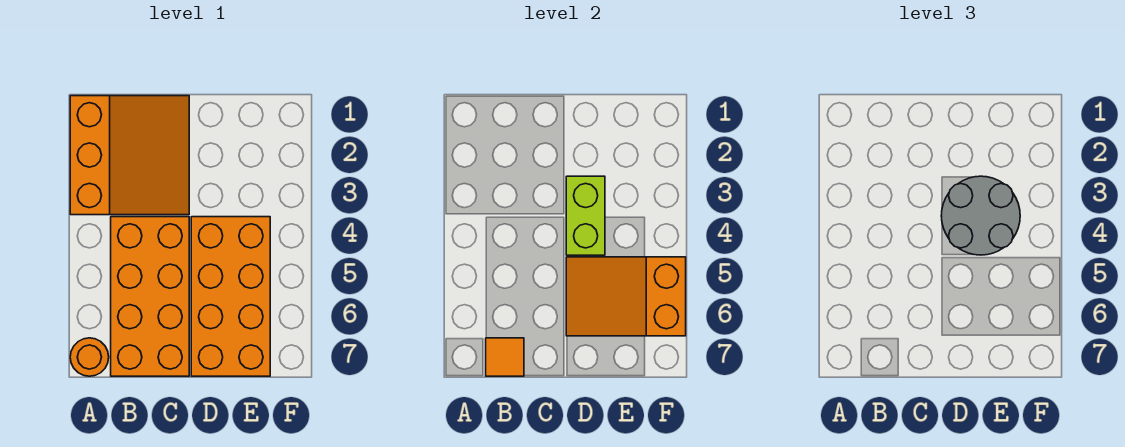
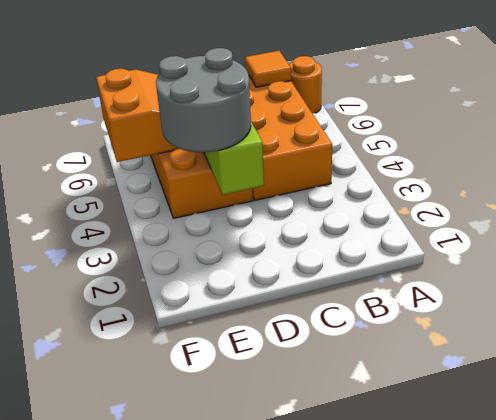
orange 3x3 slope [70,96,189,215] -> none

